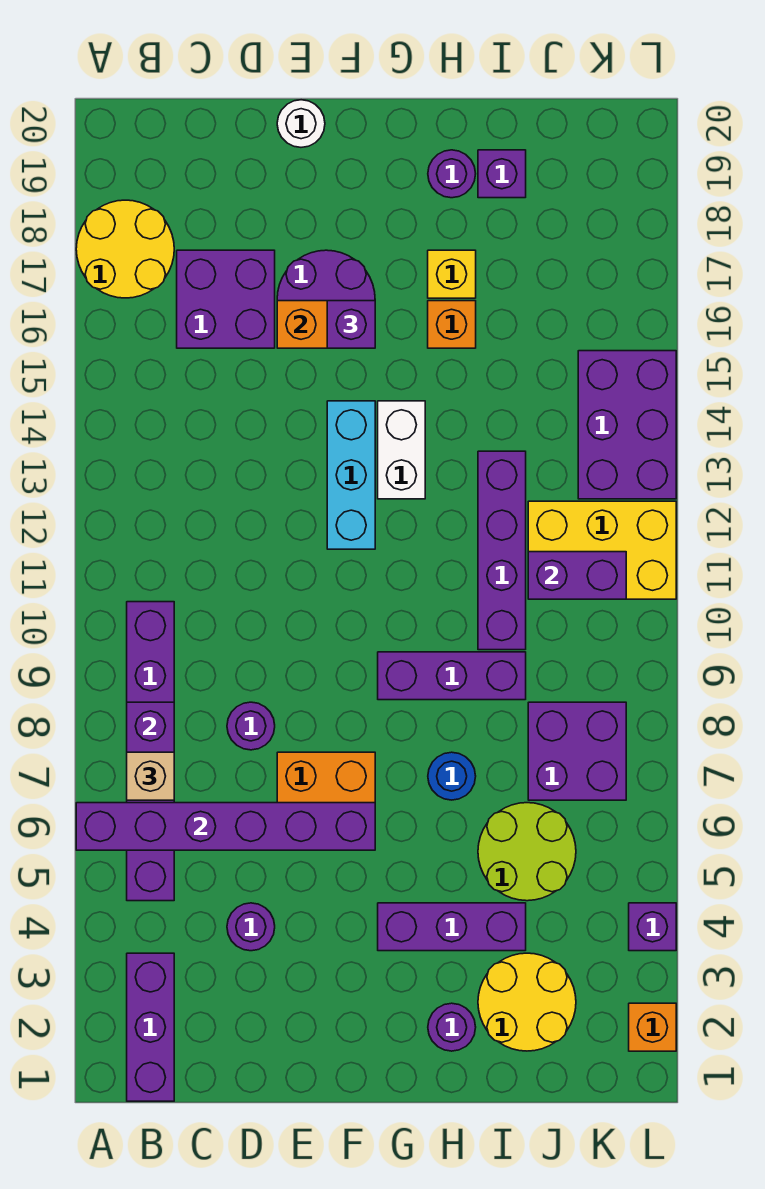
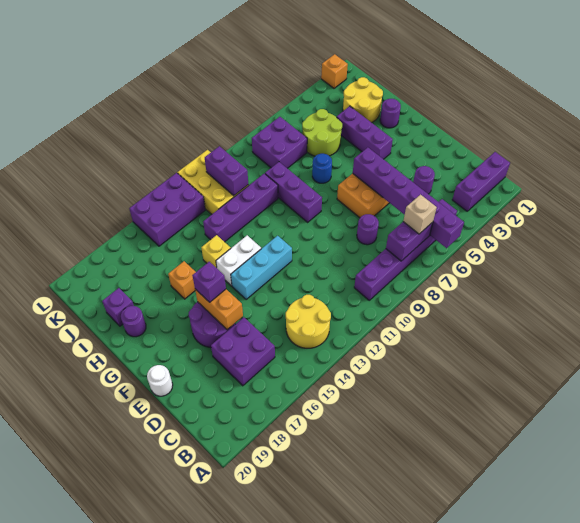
yellow 2x2 round brick [76,200,174,298] -> yellow 2x2 round brick moved to [286,295,331,348]
yellow 1x1 brick [428,250,476,298] -> yellow 1x1 brick moved to [201,235,231,268]
purple 1x1 brick [629,903,676,951] -> none

